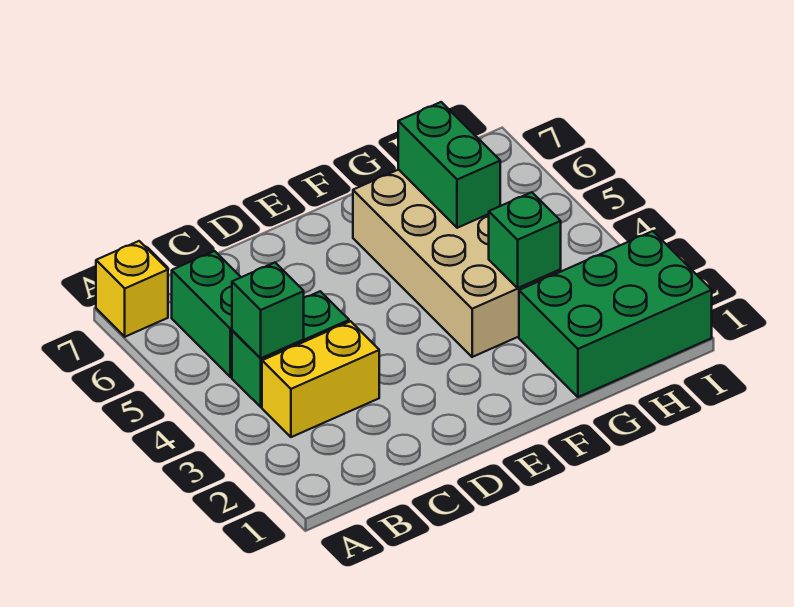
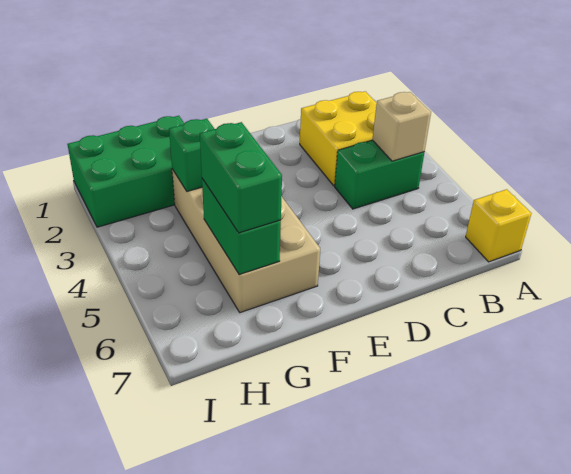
yellow 1x2 brick [262,321,379,437] -> yellow 2x2 brick [300,91,377,186]
green 1x1 brick [232,263,304,358] -> tan 1x1 brick [372,92,431,161]
green 1x2 brick [172,251,241,377] -> green 1x2 brick moved to [200,122,282,233]

